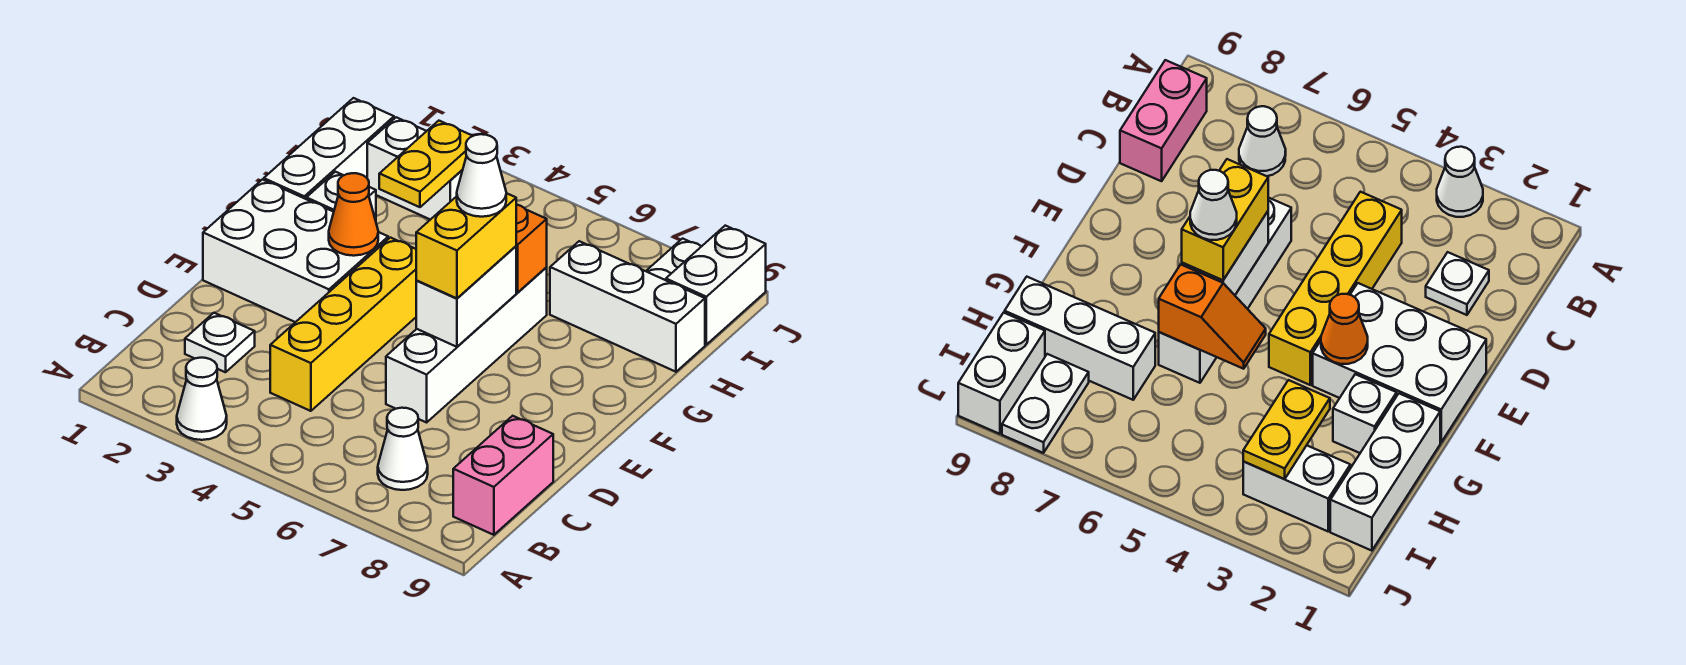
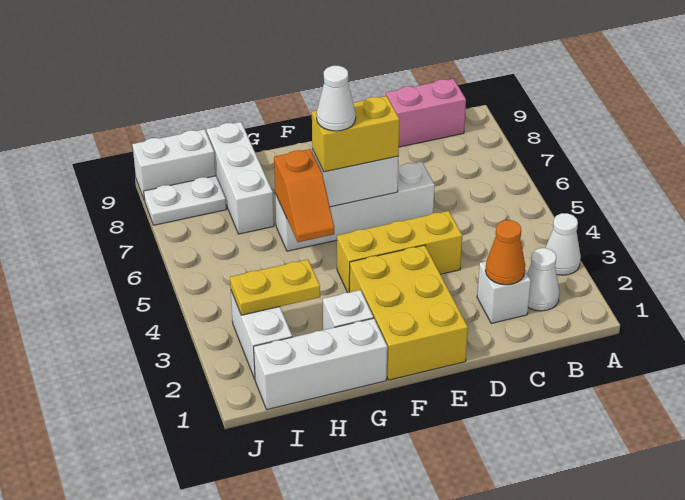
white 1x1 cone [378,408,428,490] -> white 1x1 cone moved to [527,248,560,311]
white 1x1 plate [185,313,255,372] -> white 1x1 brick [477,261,531,323]
yellow 1x4 brick [270,238,417,411] -> yellow 1x3 brick [337,211,462,293]
white 2x3 brick [203,180,388,322] -> yellow 2x3 brick [349,245,468,380]
orange 1x1 cone [329,173,378,256] -> orange 1x1 cone moved to [485,220,525,285]

